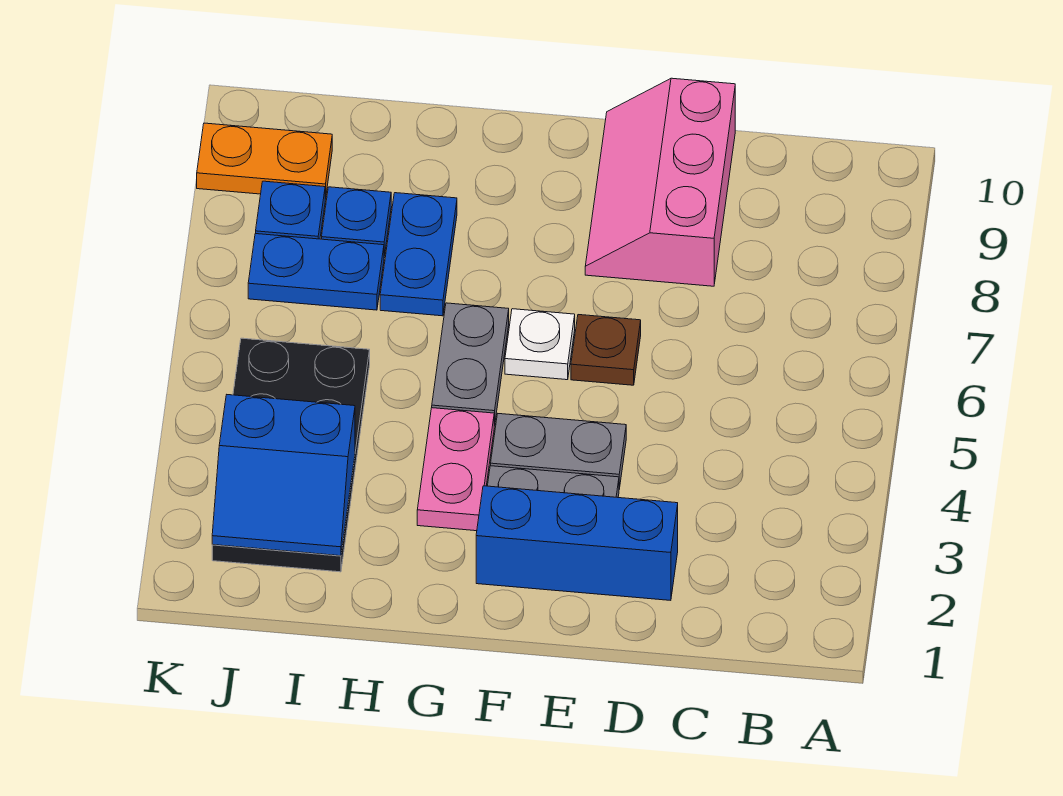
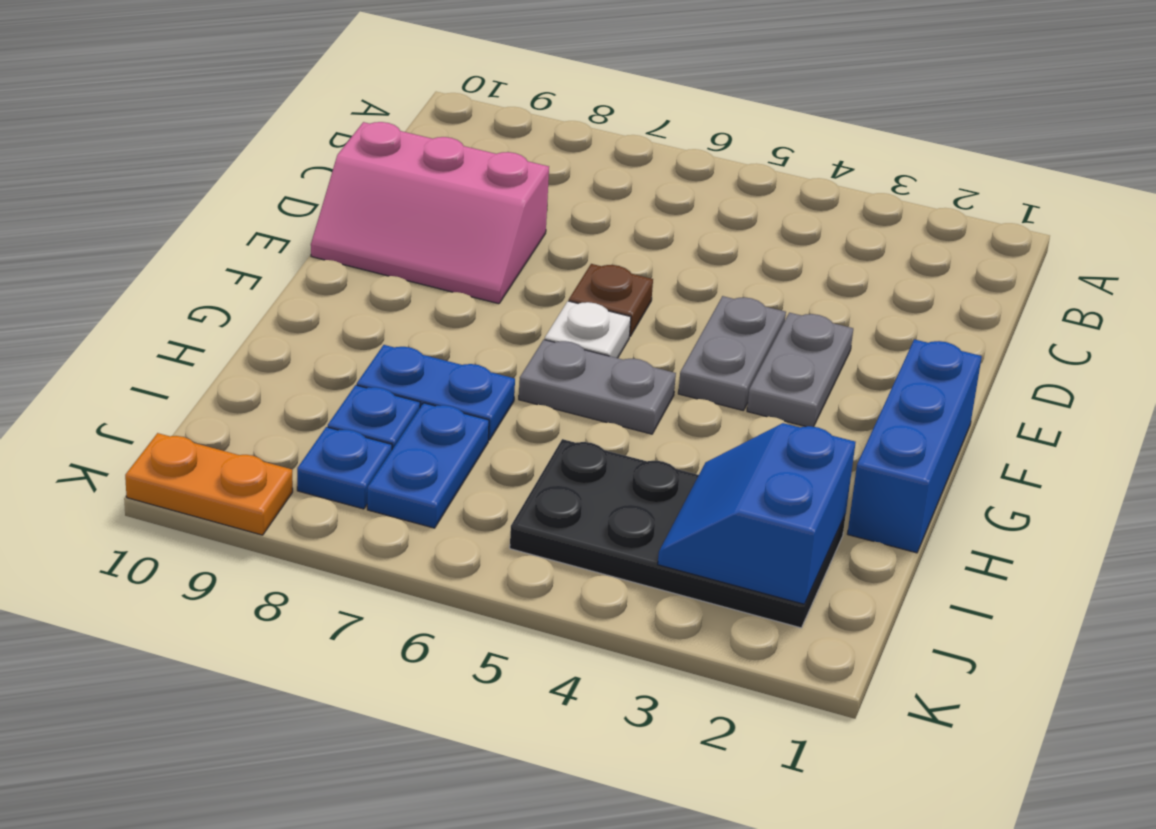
blue 1x3 brick [476,486,678,600] -> blue 1x3 brick moved to [847,339,982,553]
pink 1x2 plate [417,408,494,531] -> none
blue 2x2 slope [212,395,355,556] -> blue 2x2 slope turned to [658,423,856,604]
orange 1x2 plate [197,123,332,199] -> orange 1x2 plate turned to [125,433,293,535]

